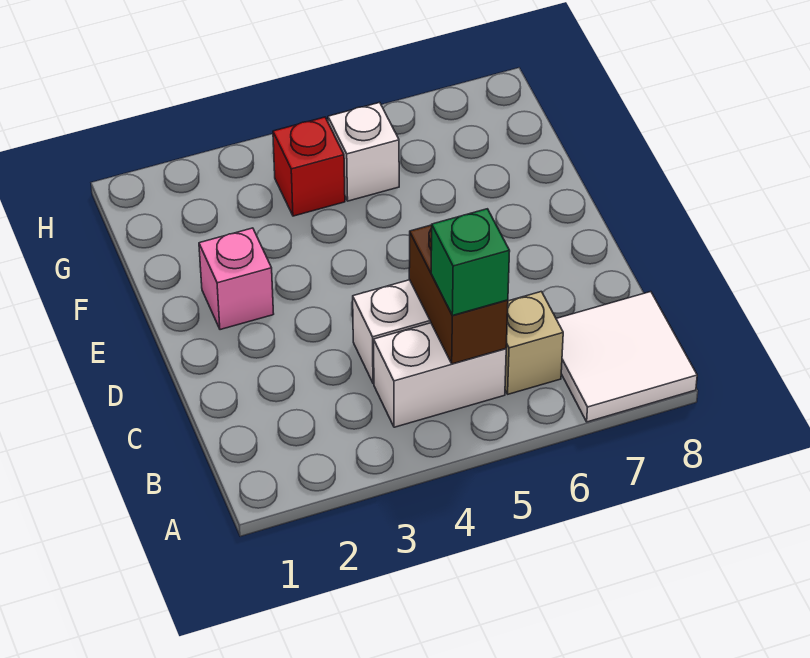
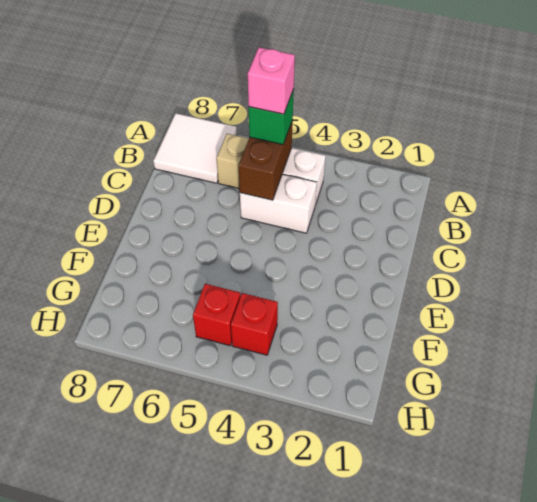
pink 1x1 brick [199,228,274,330] -> pink 1x1 brick moved to [248,48,295,114]
white 1x1 brick [328,102,399,201] -> red 1x1 brick [193,284,240,346]

